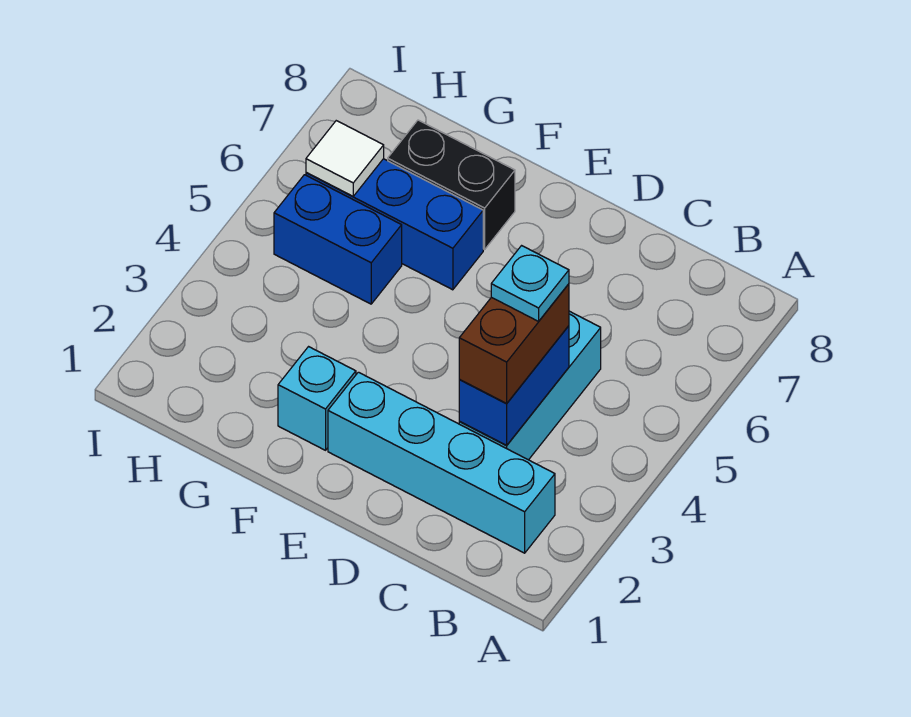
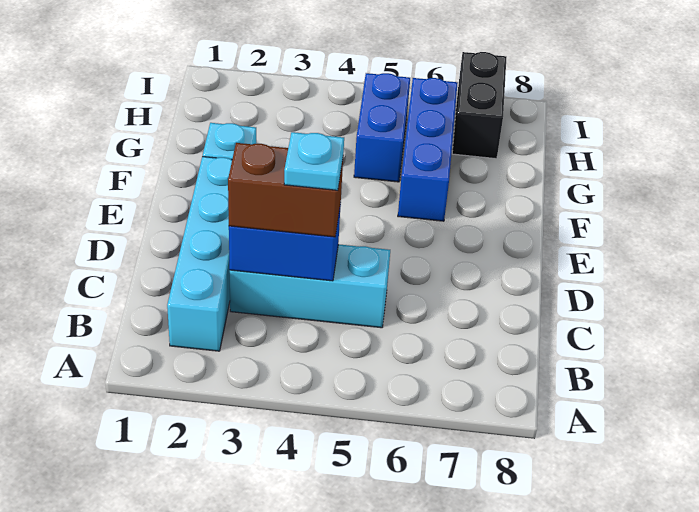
black 1x2 brick [388,120,515,249] -> black 1x2 brick moved to [452,52,507,159]
white 1x1 tile [306,121,384,196] -> none

